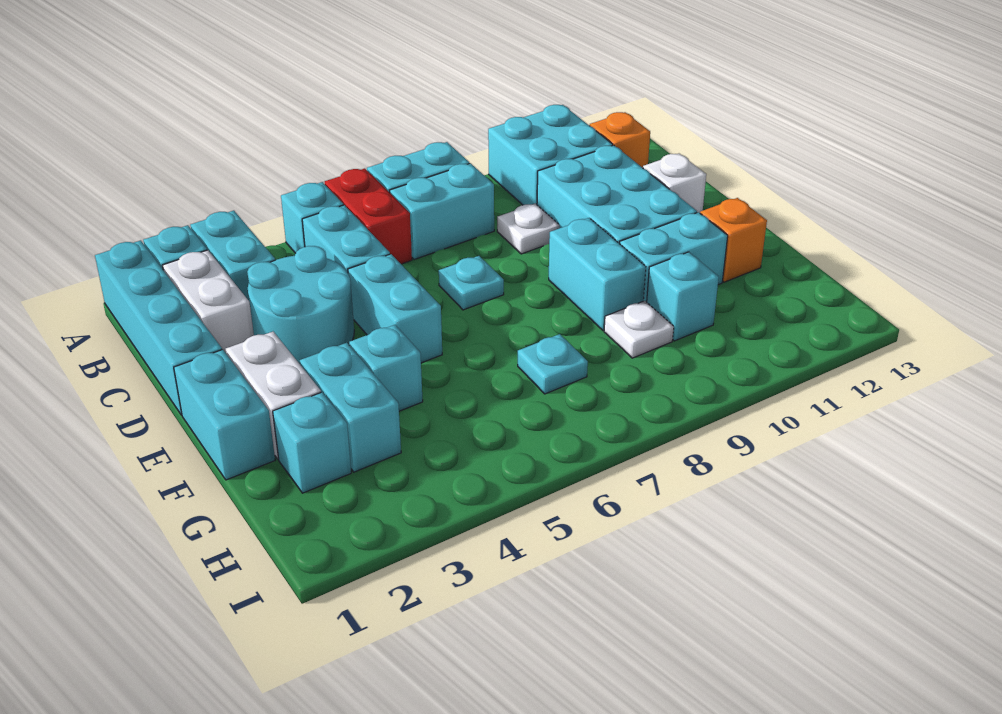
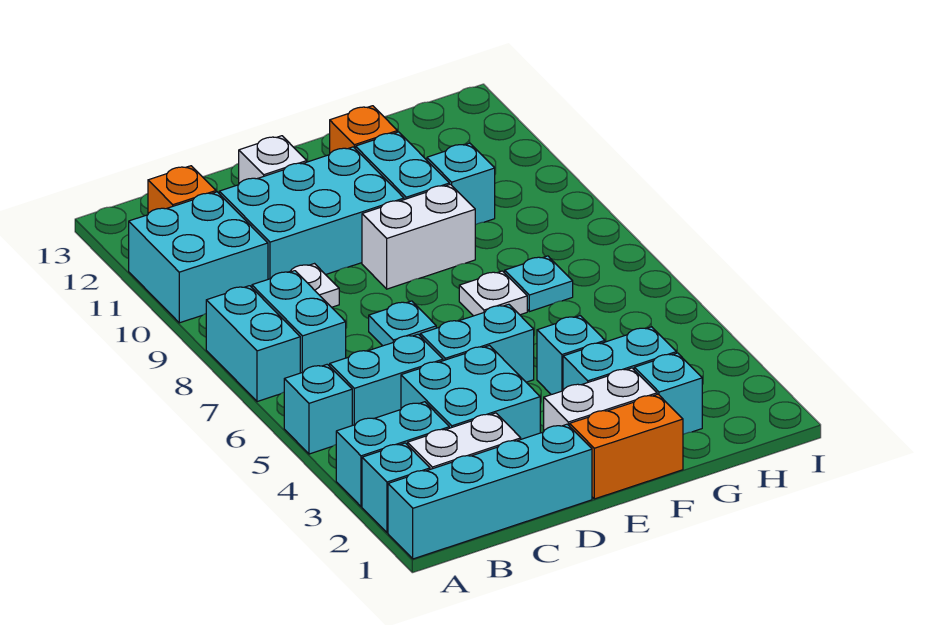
red 1x2 brick [325,168,412,264] -> none
cyan 2x2 round brick [247,246,354,364] -> cyan 2x2 brick [401,346,540,439]
cyan 1x2 brick [174,350,275,480] -> orange 1x2 brick [570,394,683,499]
cyan 1x2 brick [549,218,646,330] -> white 1x2 brick [362,184,475,289]
white 1x1 plate [604,301,674,358] -> white 1x1 plate moved to [459,271,527,316]

